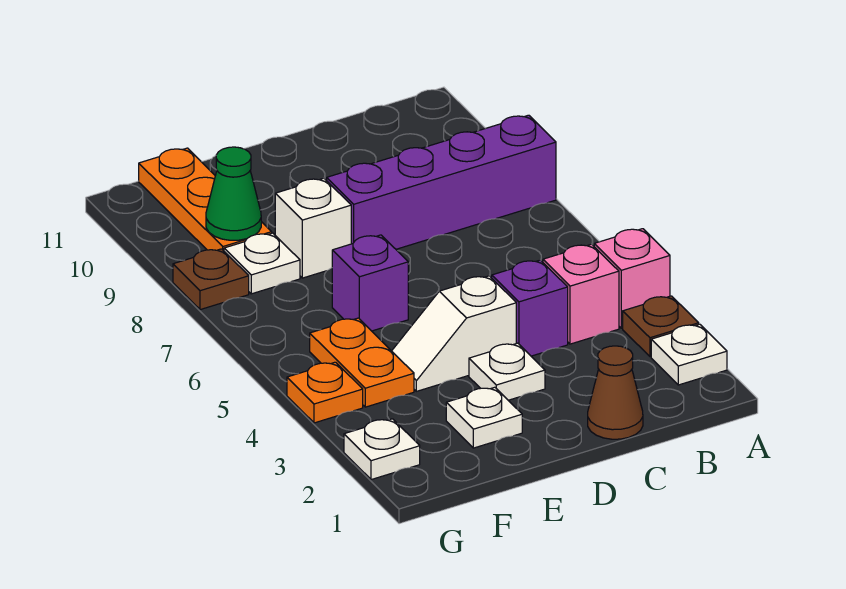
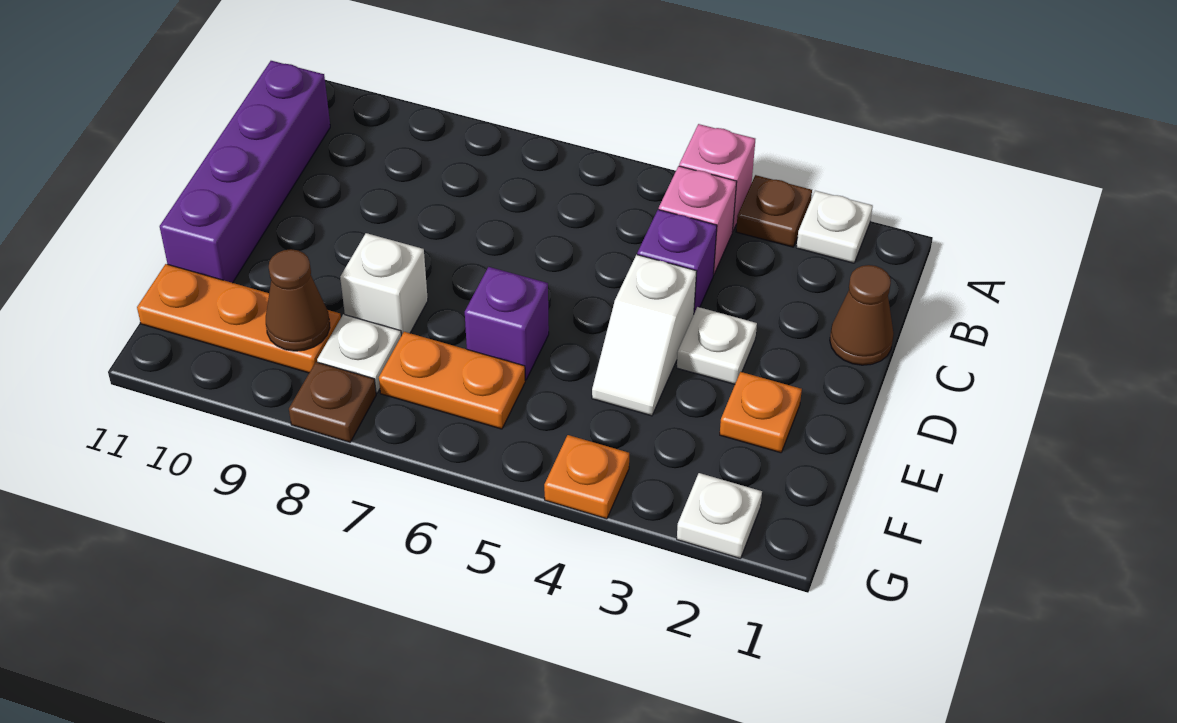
purple 1x4 brick [327,115,556,249] -> purple 1x4 brick moved to [160,61,330,283]
white 1x1 plate [446,387,522,448] -> orange 1x1 plate [720,372,802,453]
orange 1x2 plate [310,318,414,407] -> orange 1x2 plate moved to [379,332,525,429]
green 1x1 cone [206,147,261,240] -> brown 1x1 cone [266,249,330,351]

